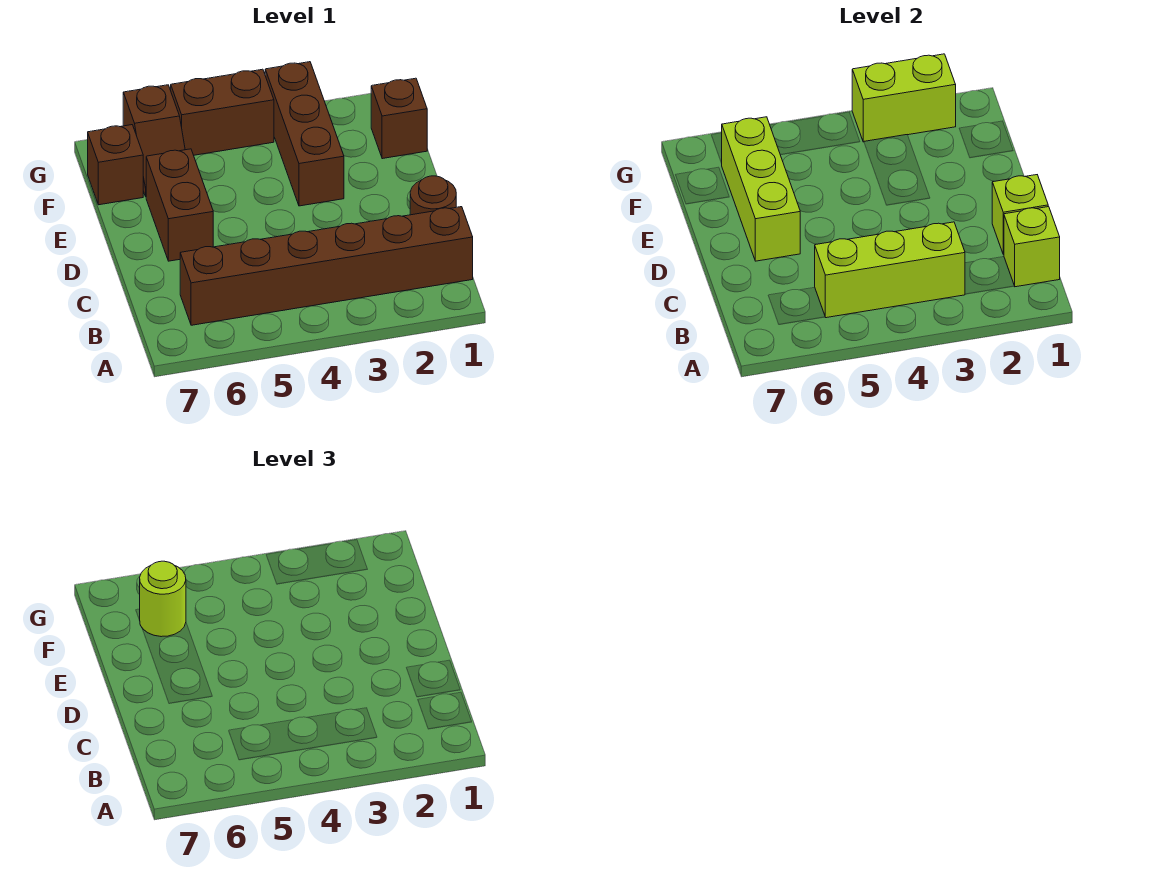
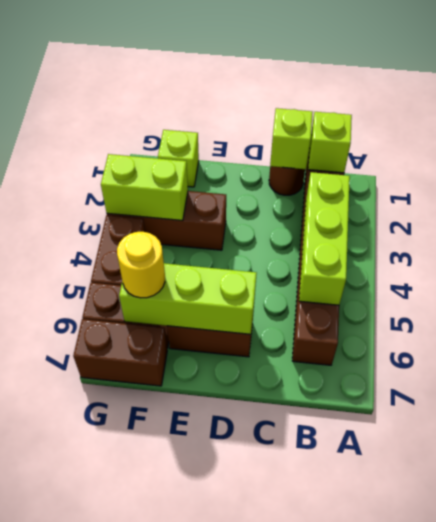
brown 1x1 brick [371,78,427,159] -> lime 1x1 brick [158,130,199,187]
lime 1x1 round brick [140,561,186,637] -> yellow 1x1 round brick [117,232,165,298]
brown 1x1 brick [88,125,143,205] -> brown 1x2 brick [73,319,167,386]
lime 1x2 brick [852,54,956,142] -> lime 1x2 brick turned to [101,154,188,220]

